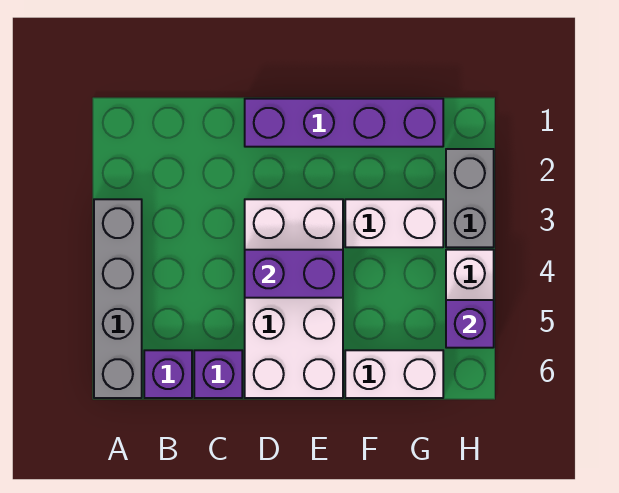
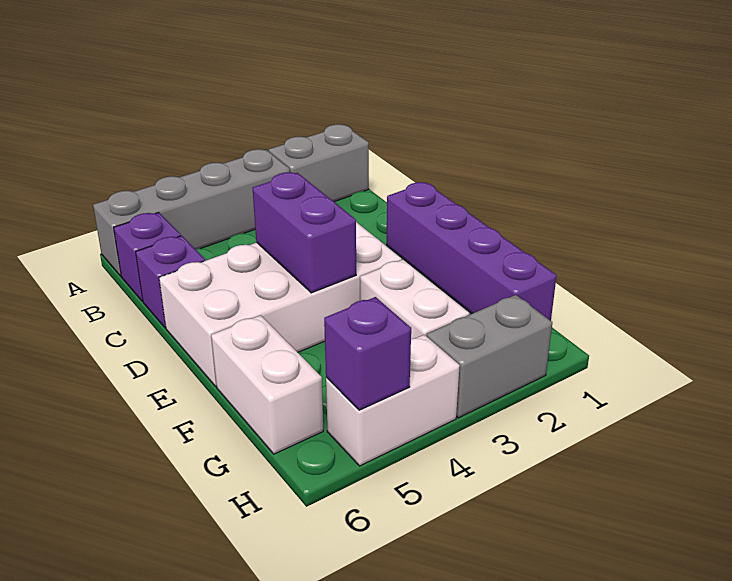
none -> grey 1x2 brick [269,124,369,202]

